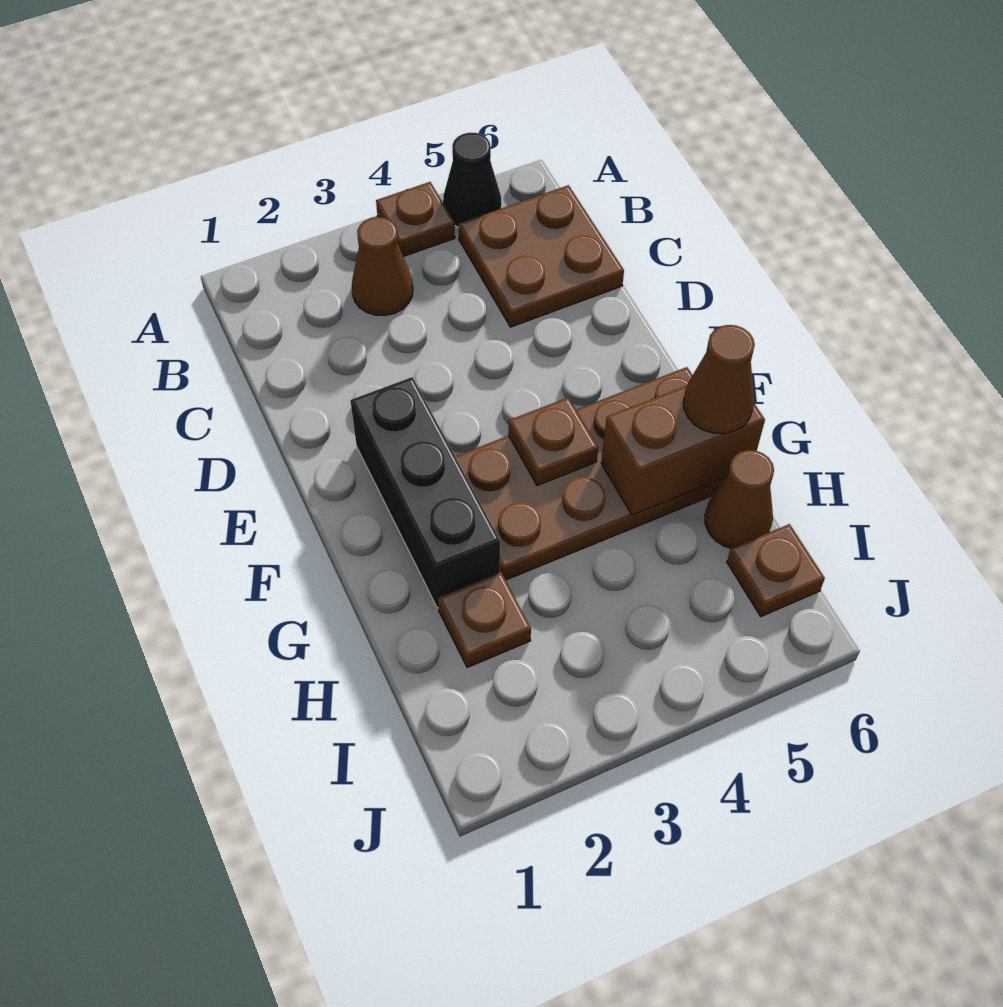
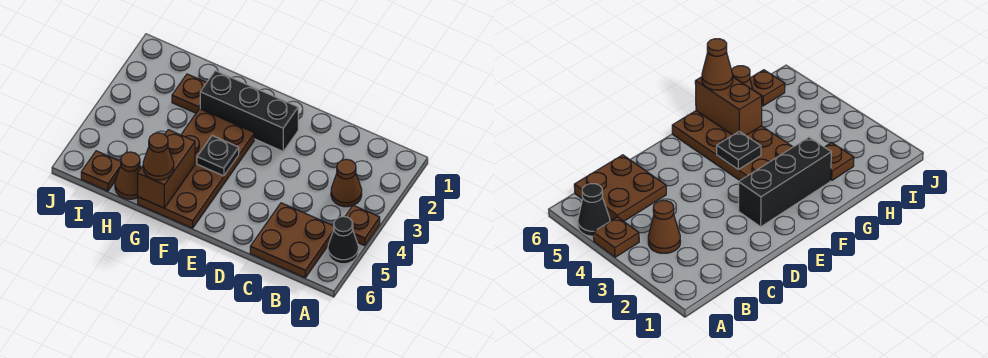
brown 1x1 plate [508,398,598,486] -> black 1x1 plate [197,136,239,176]

